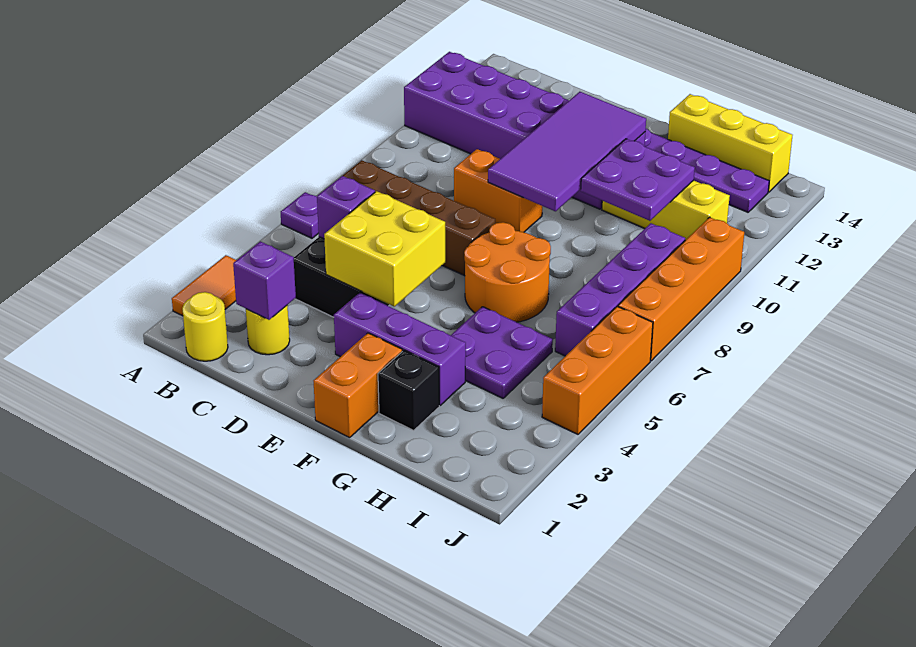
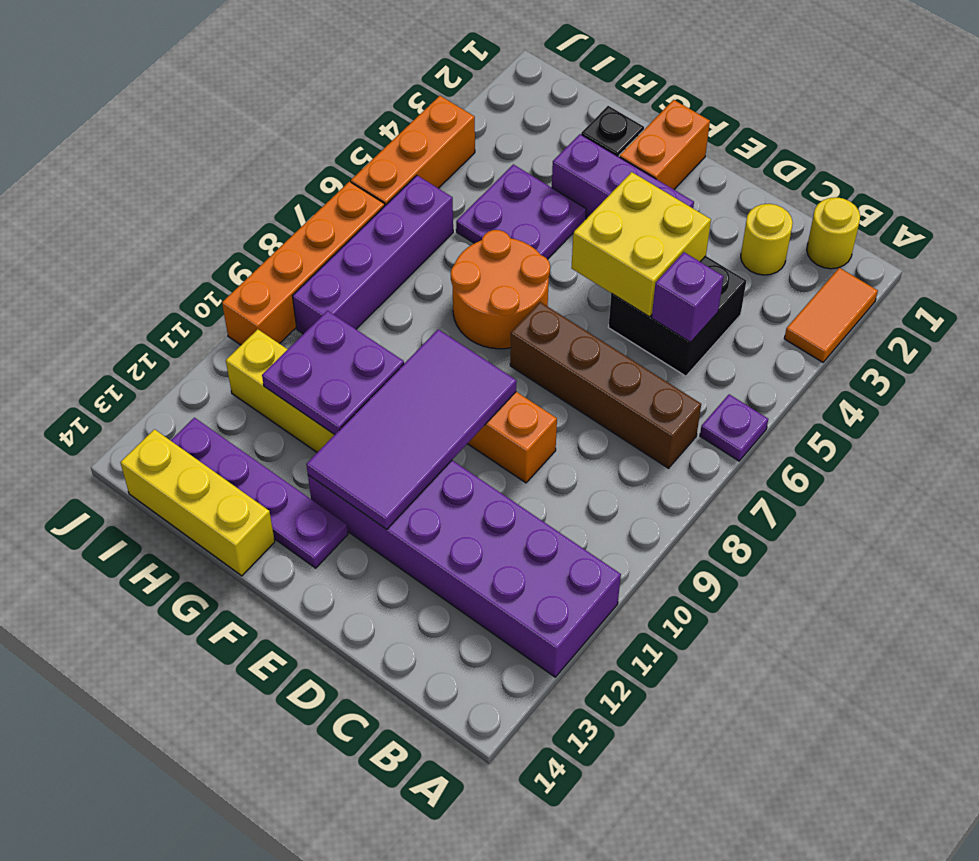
purple 1x1 brick [233,241,296,320] -> none

